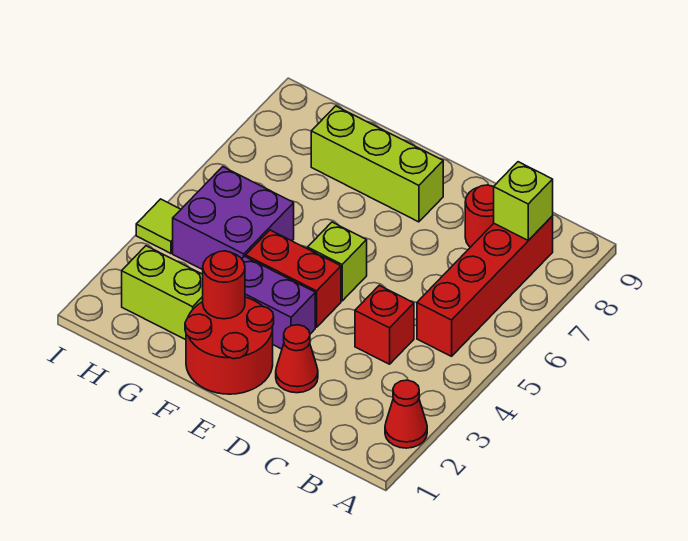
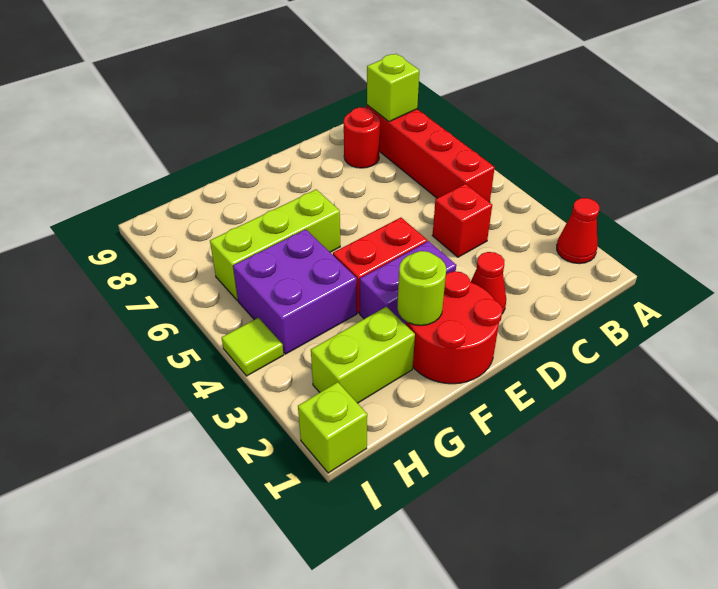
lime 1x1 brick [308,222,367,301] -> lime 1x1 brick moved to [298,382,367,473]
lime 1x3 brick [311,106,443,222] -> lime 1x3 brick moved to [210,189,340,300]
red 1x1 round brick [203,251,245,319] -> lime 1x1 round brick [397,251,446,325]

